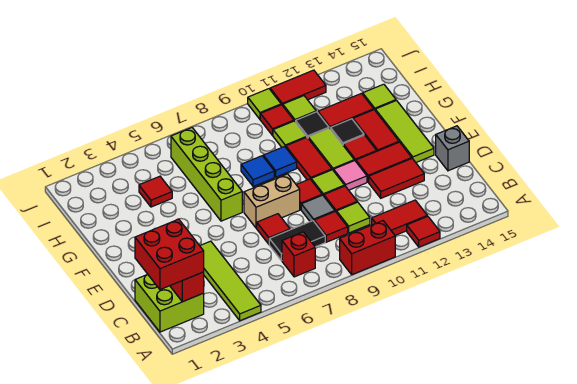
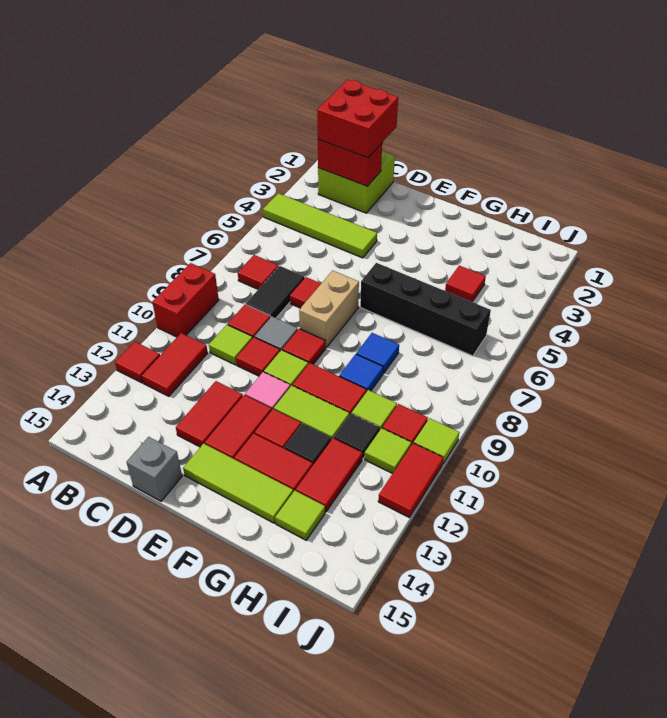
red 1x1 brick [282,232,315,277] -> red 1x1 tile [238,255,278,289]
lime 1x4 brick [171,128,242,221] -> black 1x4 brick [360,263,491,356]

